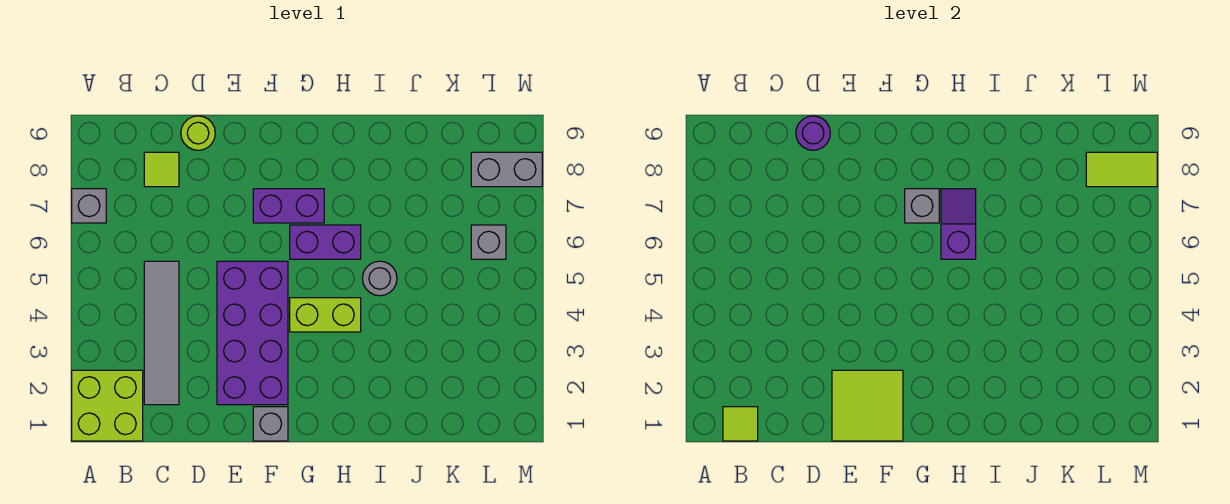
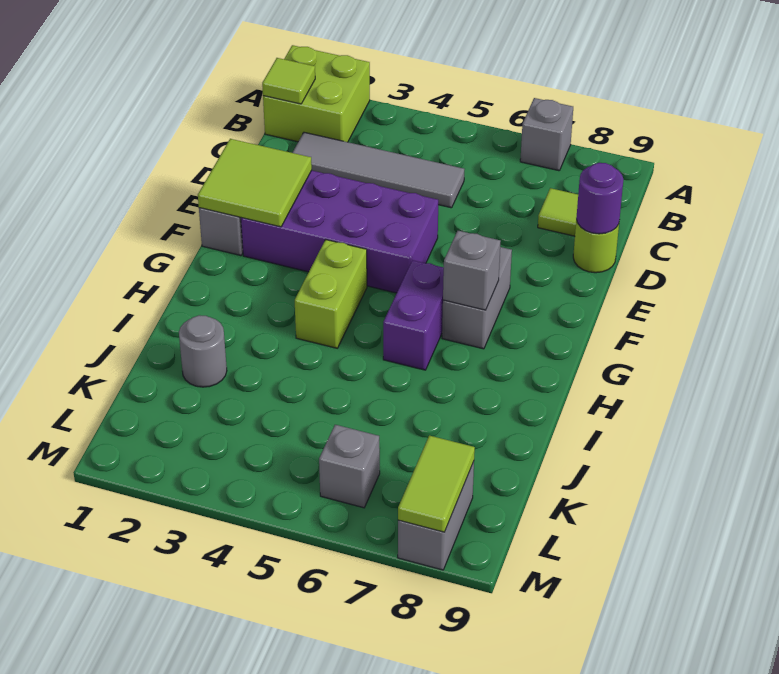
purple 1x2 brick [253,189,324,223] -> grey 1x2 brick [442,247,512,349]
purple 1x2 slope [941,189,976,259] -> none
grey 1x1 round brick [363,261,397,296] -> grey 1x1 round brick moved to [179,315,227,387]

